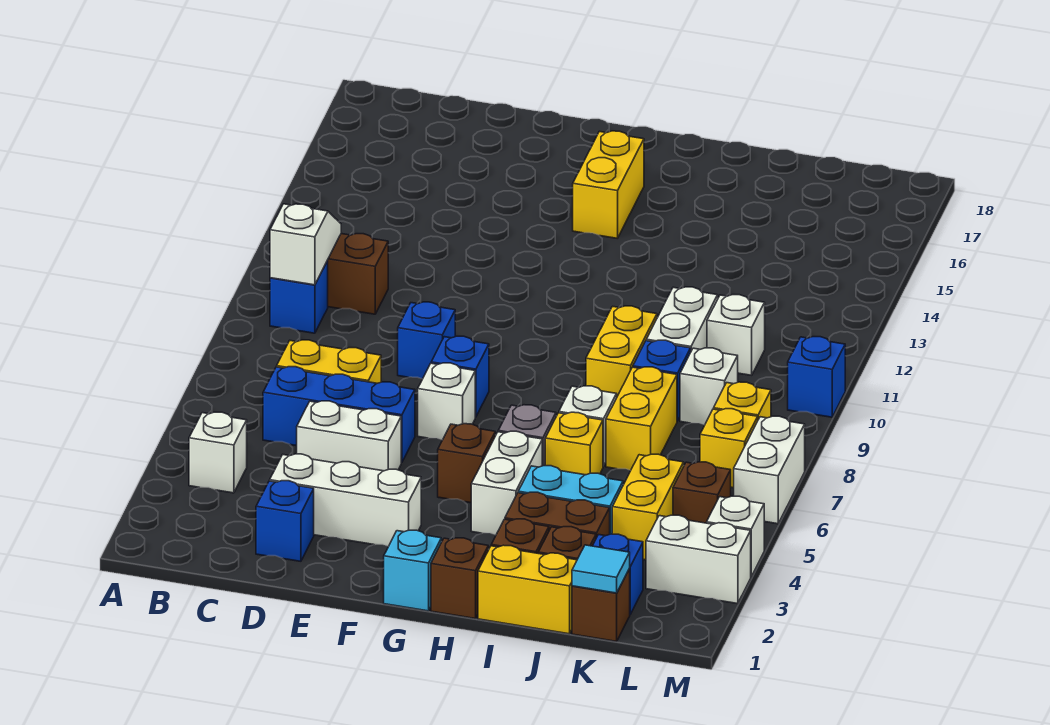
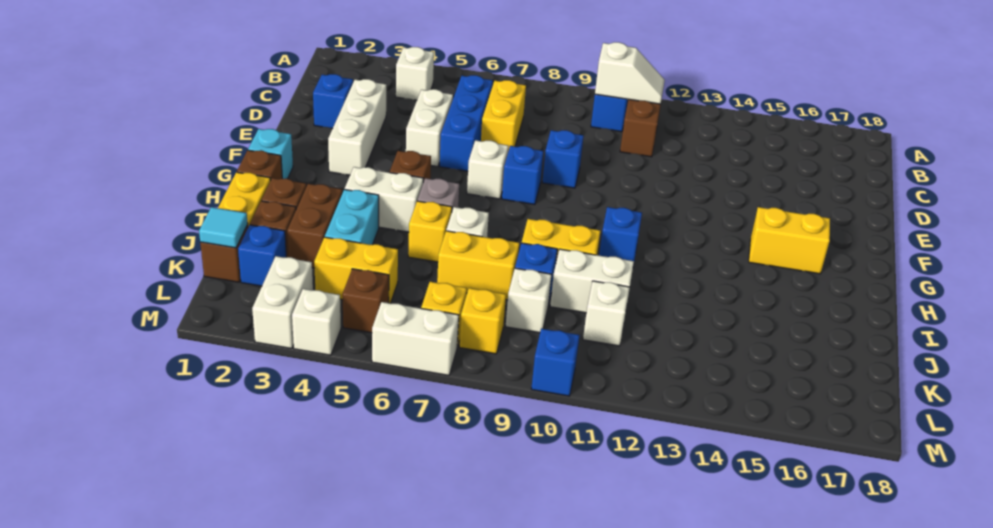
none -> blue 1x1 brick [599,207,642,266]

